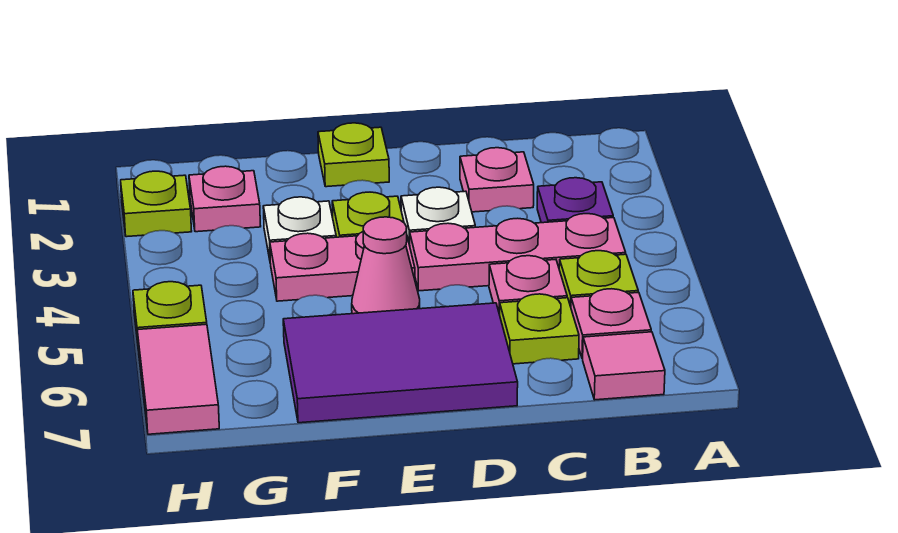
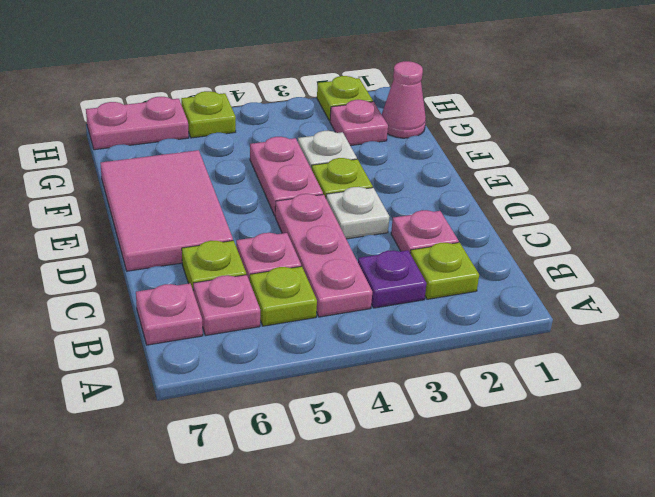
pink 1x1 tile [583,332,665,400] -> pink 1x1 plate [136,283,203,345]
purple 2x3 tile [283,303,518,423] -> pink 2x3 tile [100,150,233,271]
lime 1x1 plate [318,123,389,187] -> lime 1x1 plate moved to [410,242,479,299]
pink 1x1 cone [352,217,420,314] -> pink 1x1 cone moved to [382,61,426,138]
pink 1x2 tile [137,324,219,434] -> pink 1x2 plate [86,97,189,150]

